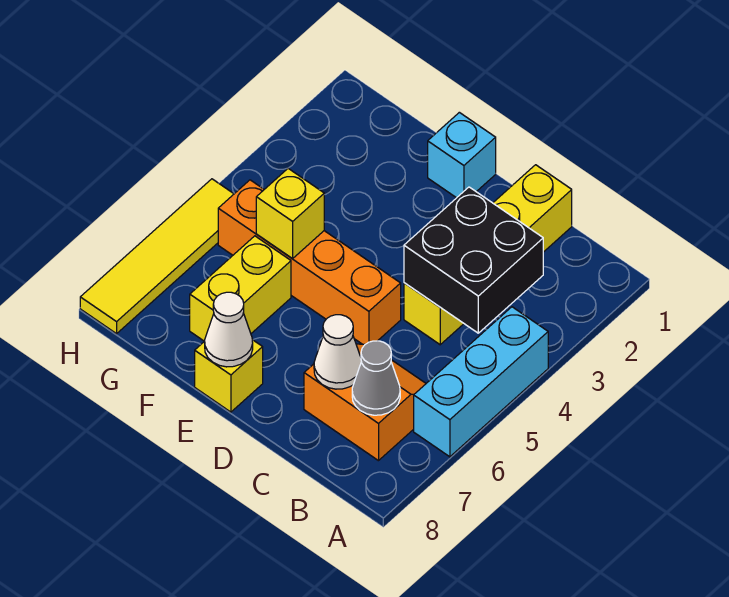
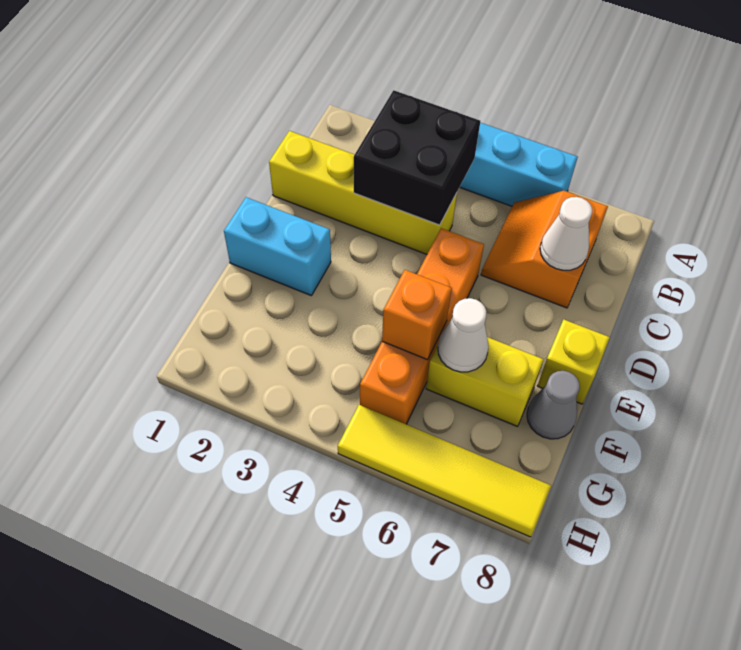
grey 1x1 cone [352,341,400,415] -> grey 1x1 cone moved to [527,371,580,439]
cyan 1x1 brick [428,112,496,198] -> cyan 1x2 brick [224,197,331,296]
white 1x1 cone [205,292,253,367] -> white 1x1 cone moved to [438,298,489,372]
yellow 1x1 brick [256,169,324,258] -> orange 1x1 brick [382,270,452,360]

